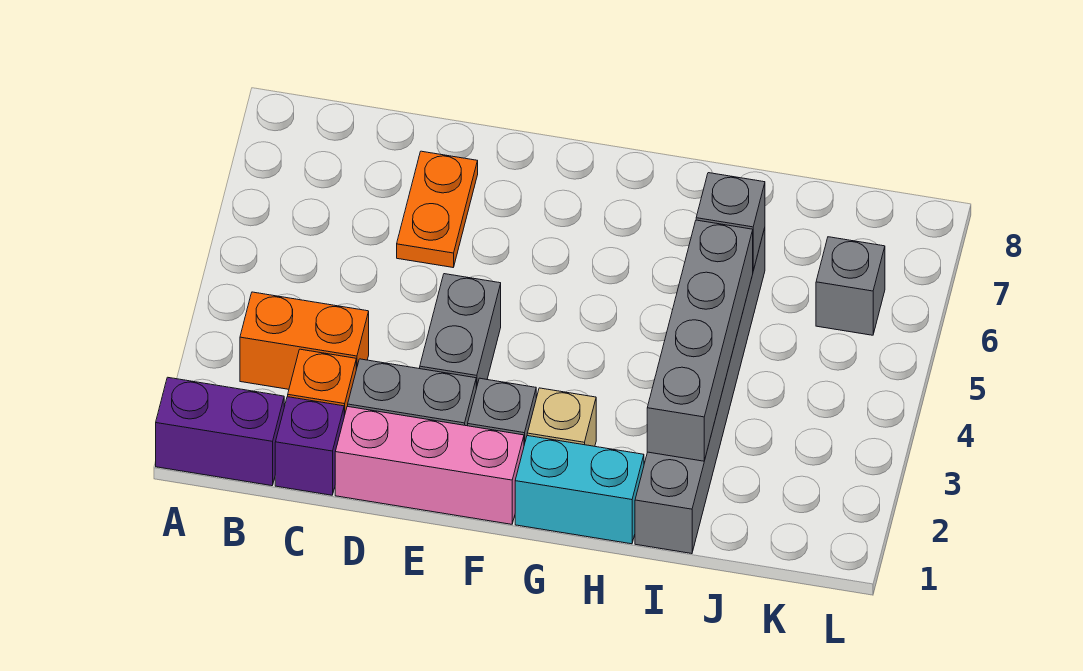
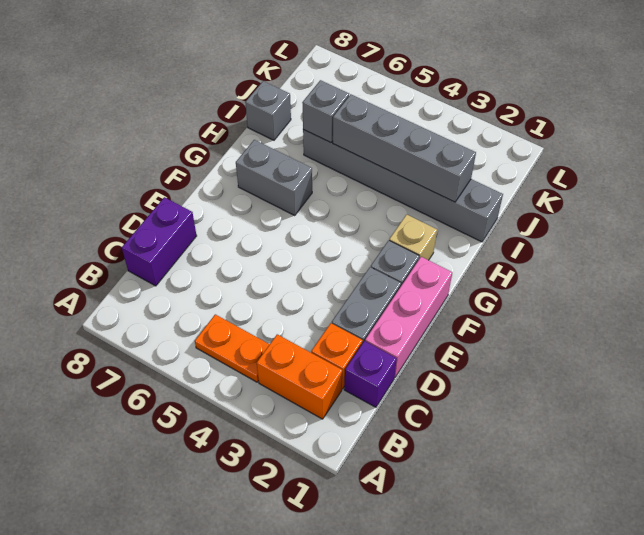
purple 1x2 brick [156,377,284,486] -> purple 1x2 brick moved to [122,197,197,286]
orange 1x2 brick [240,292,369,389] -> orange 1x2 brick turned to [257,334,342,419]
orange 1x2 plate [397,151,478,267] -> orange 1x2 plate moved to [195,314,270,382]
grey 1x2 brick [420,274,501,388] -> grey 1x2 brick moved to [236,140,312,215]
cyan 1x2 brick [515,436,644,544] -> none
grey 1x1 brick [816,237,885,335] -> grey 1x1 brick moved to [245,81,291,140]

